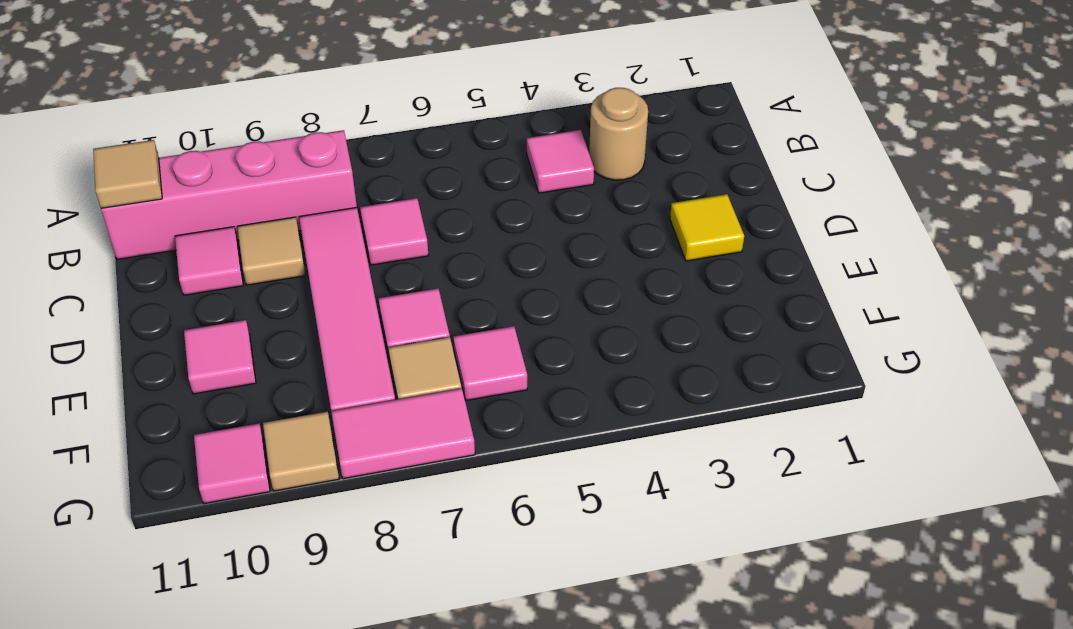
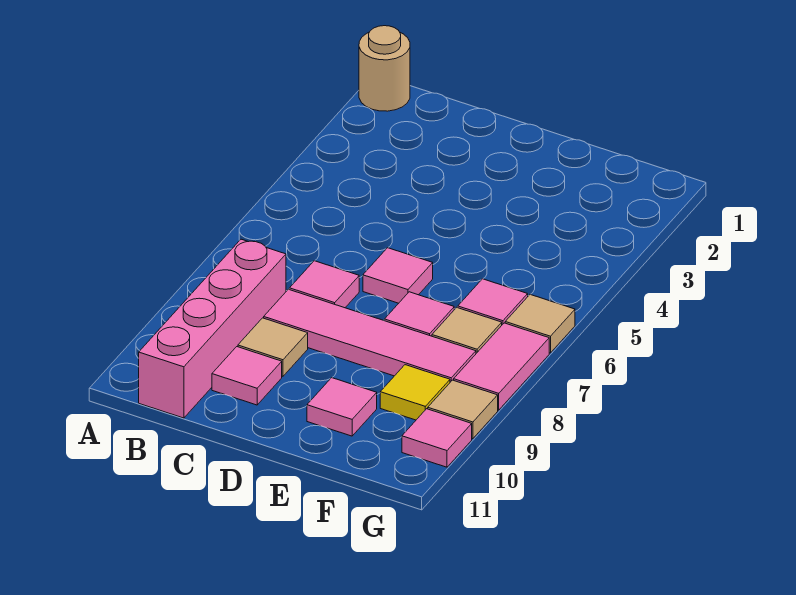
tan 1x1 round brick [589,88,648,180] -> tan 1x1 round brick moved to [359,26,410,111]
pink 1x1 tile [527,130,594,193] -> pink 1x1 tile moved to [363,248,433,303]
tan 1x1 tile [93,140,162,208] -> tan 1x1 tile moved to [505,294,575,353]
yellow 1x1 tile [670,194,744,261] -> yellow 1x1 tile moved to [380,365,450,420]

